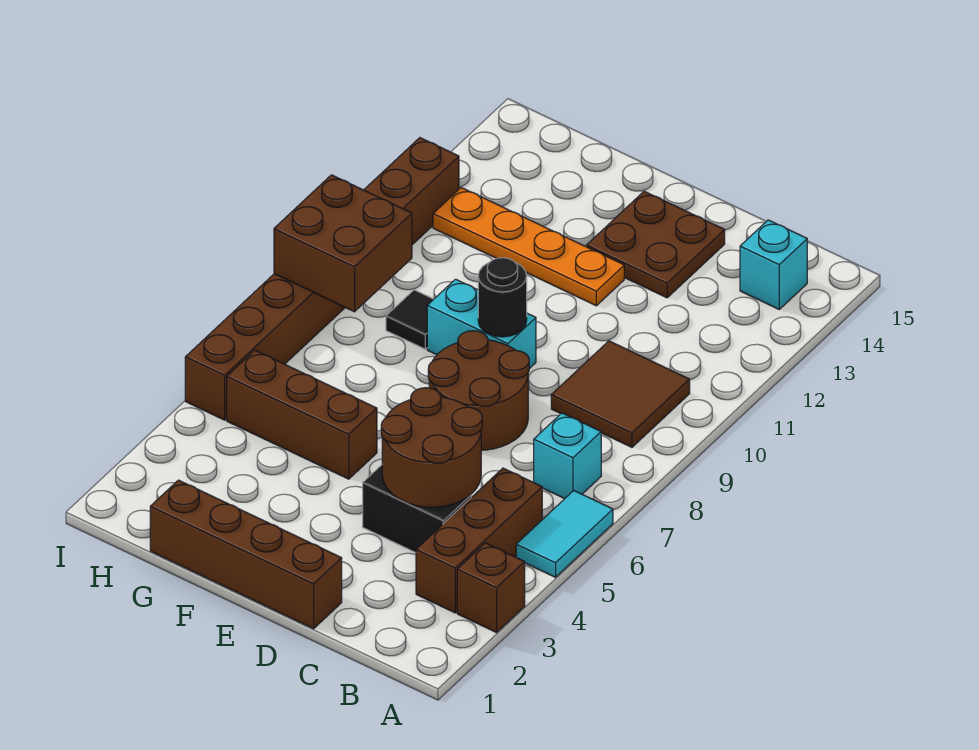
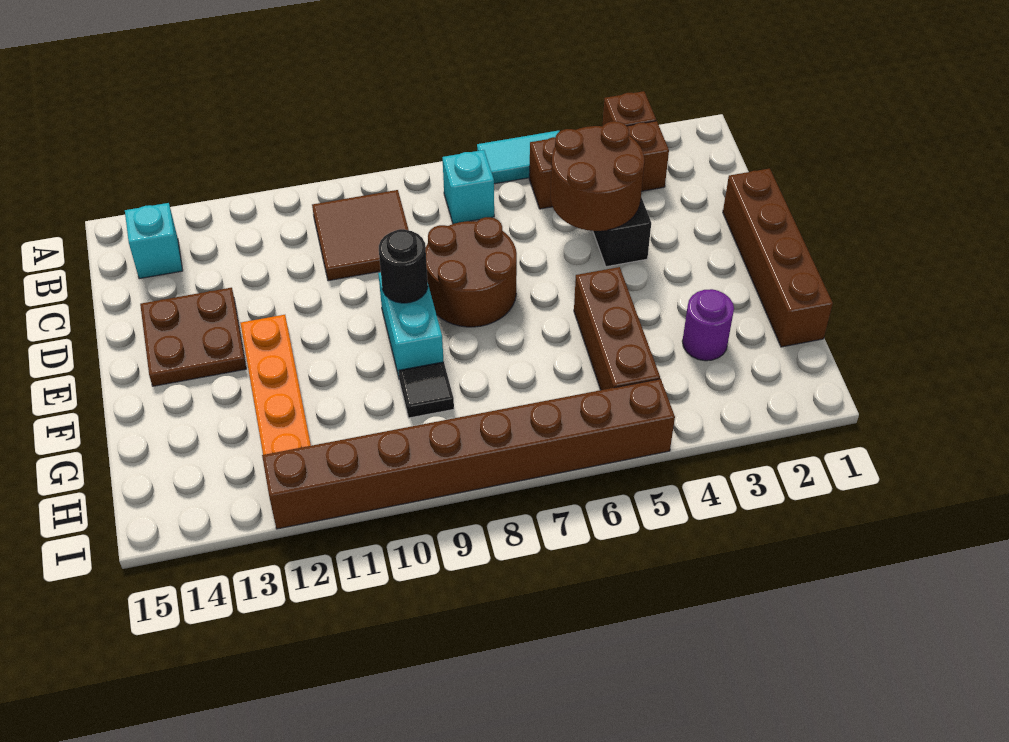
none -> purple 1x1 round brick [682,289,734,361]
brown 2x2 brick [274,175,412,312] -> none

